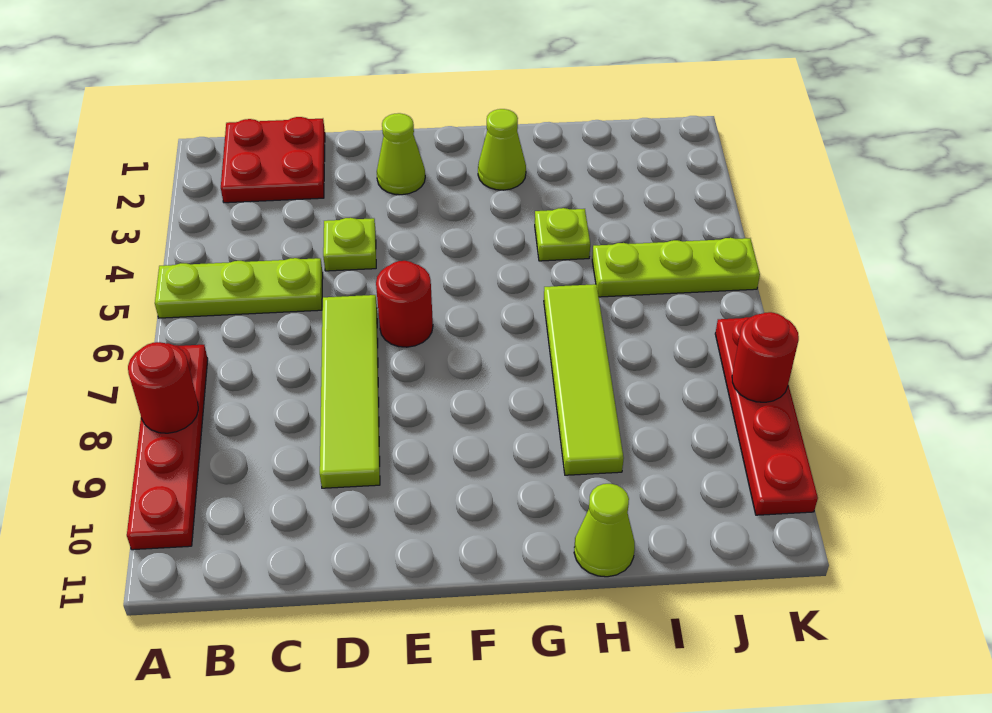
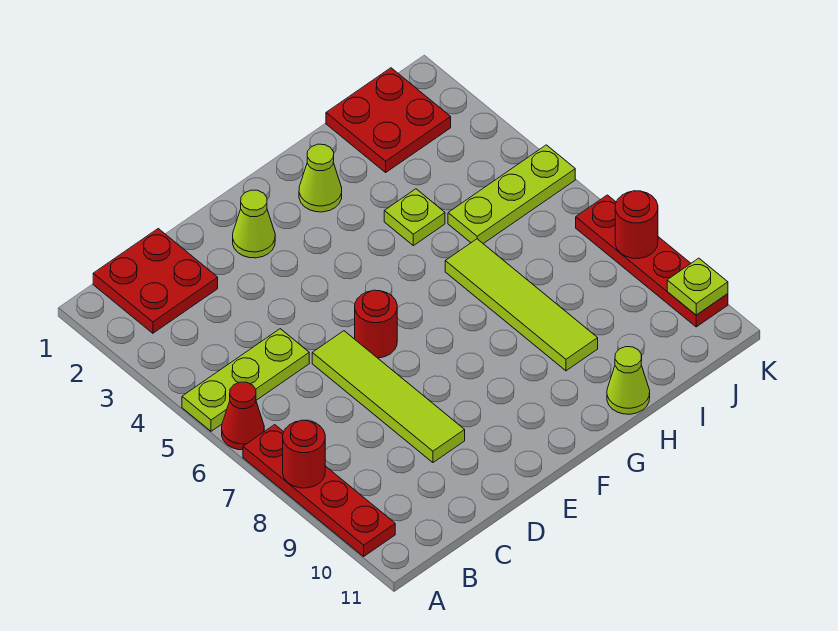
none -> red 1x1 cone [222,382,264,450]
lime 1x1 plate [323,218,376,271] -> lime 1x1 plate moved to [667,258,728,315]
none -> red 2x2 plate [326,68,451,172]

